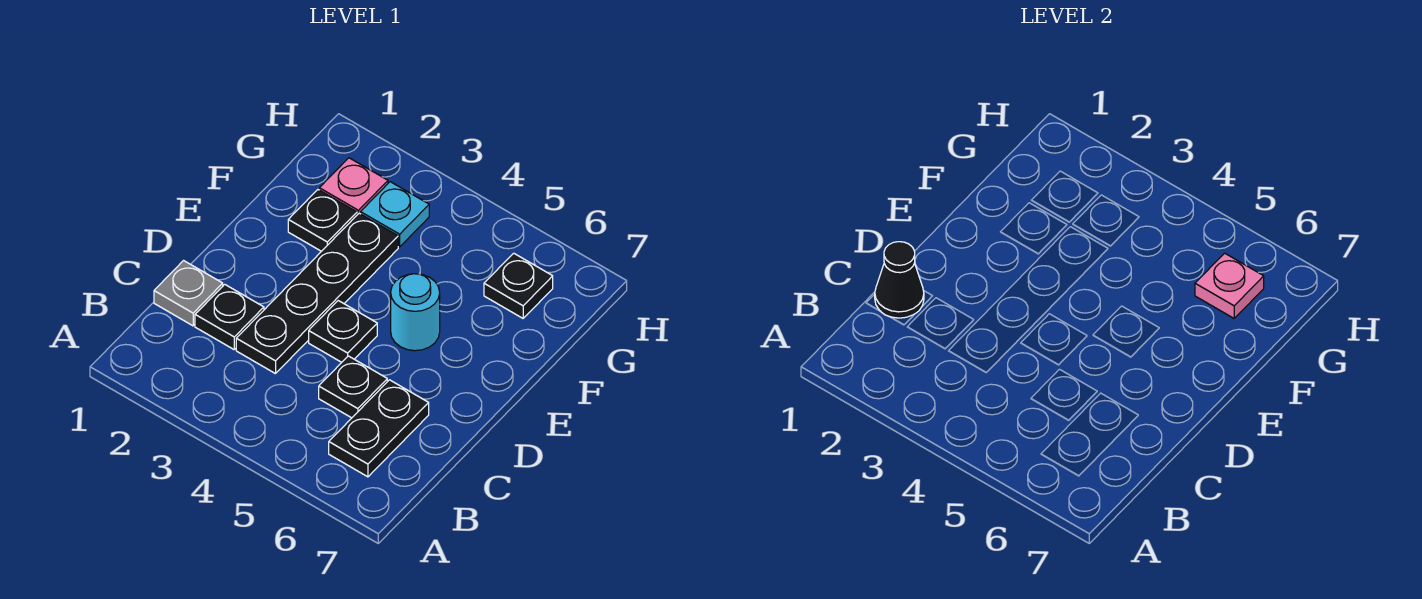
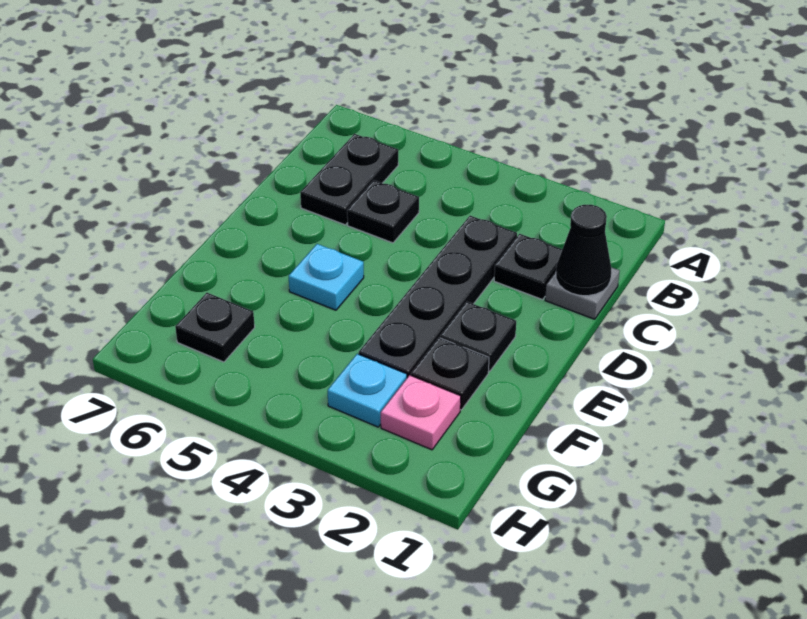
black 1x1 plate [309,301,377,362] -> black 1x1 plate moved to [440,302,516,372]
cyan 1x1 round brick [391,274,440,351] -> cyan 1x1 plate [289,244,364,310]
pink 1x1 plate [1195,253,1264,318] -> none

